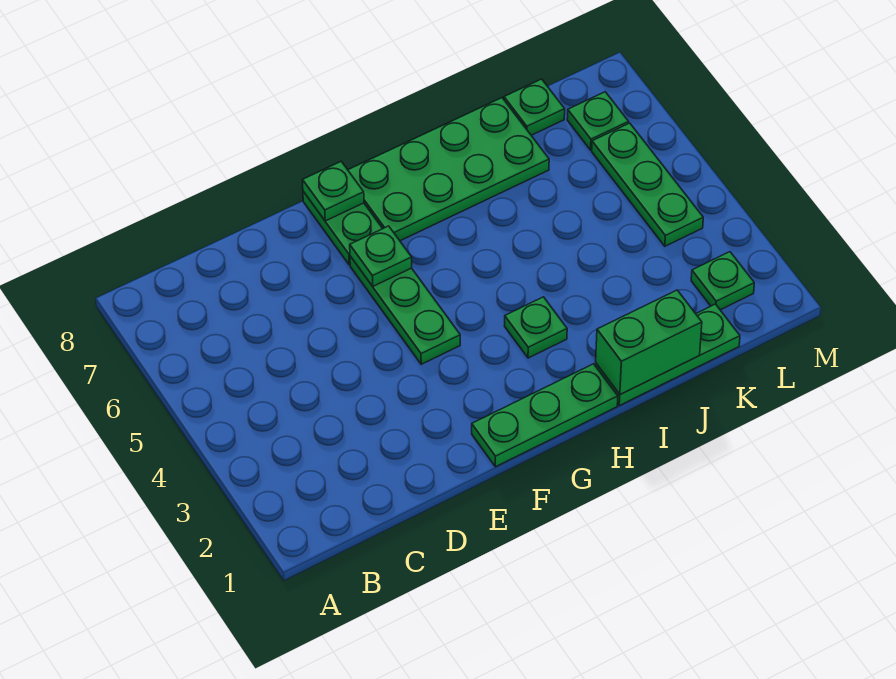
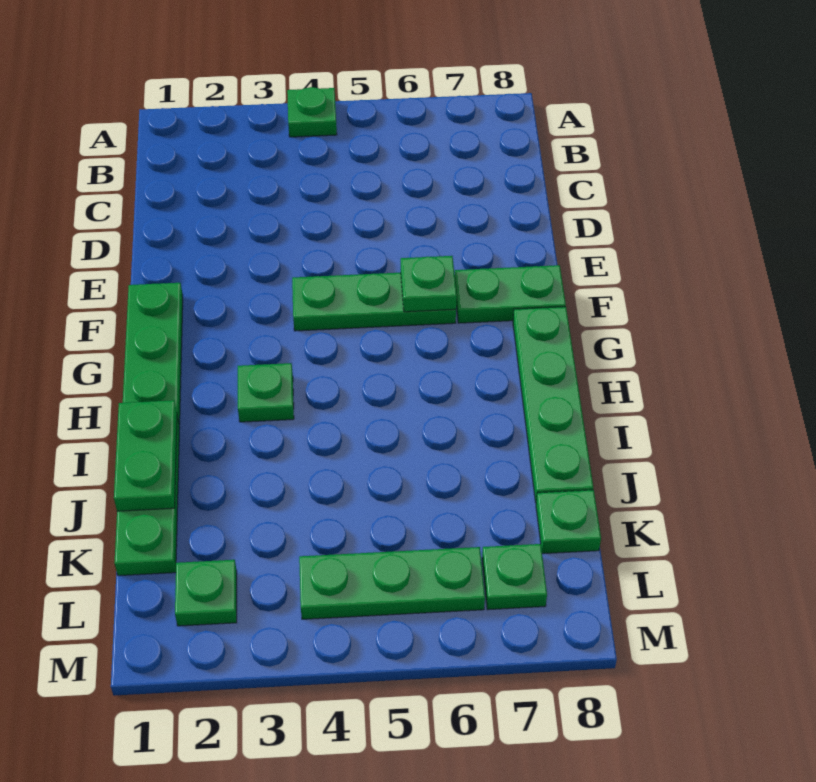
green 1x1 plate [303,162,364,221] -> green 1x1 plate moved to [287,87,337,137]
green 2x4 plate [348,98,549,241] -> green 1x4 plate [513,307,593,502]
green 1x2 brick [596,290,702,395] -> green 1x2 plate [114,400,177,511]

